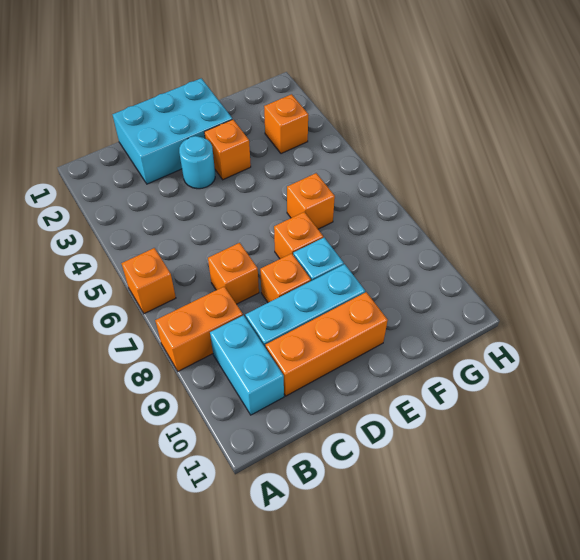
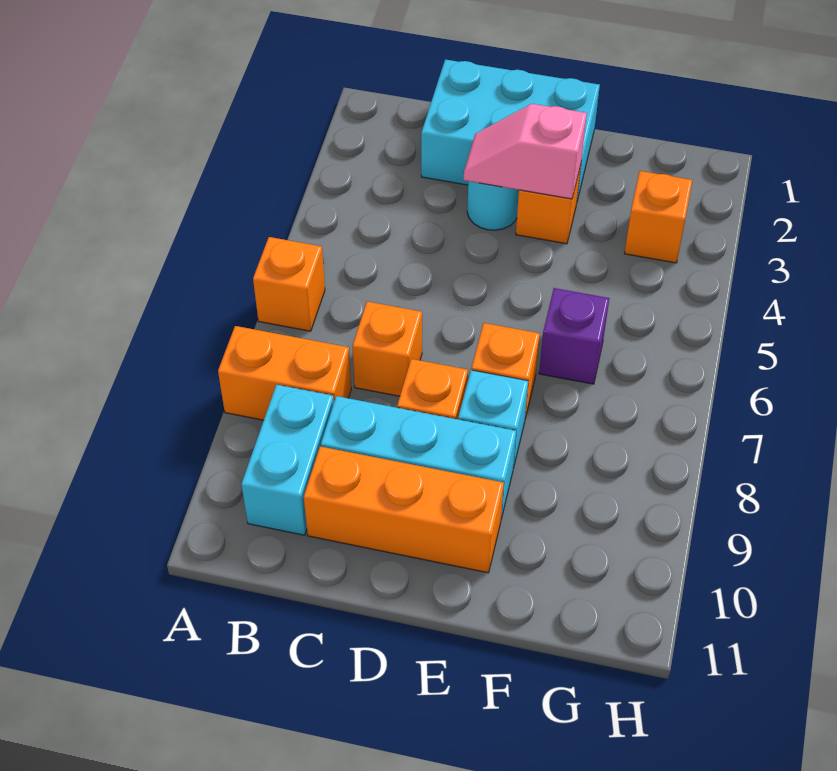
none -> pink 1x2 slope [464,104,587,199]
orange 1x1 brick [287,173,335,229] -> purple 1x1 brick [539,288,609,384]

